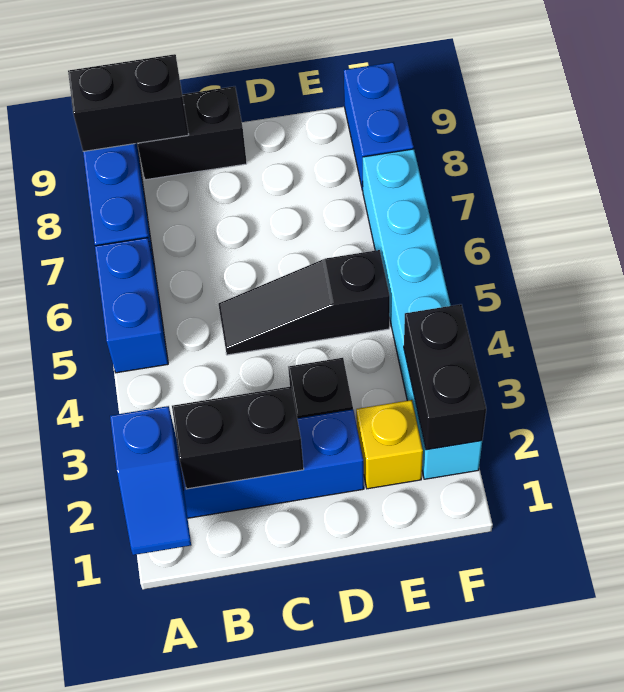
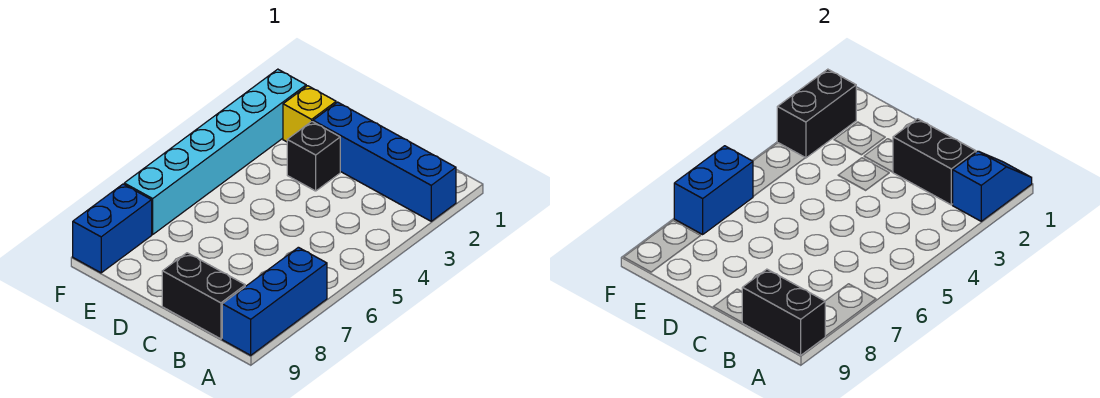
blue 1x2 brick [95,238,168,373] -> blue 1x2 brick moved to [674,146,753,234]
black 1x3 slope [218,250,390,355] -> none

